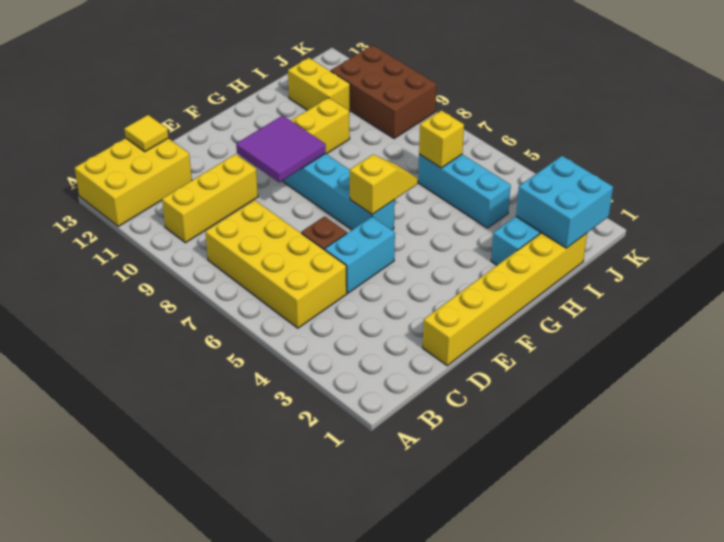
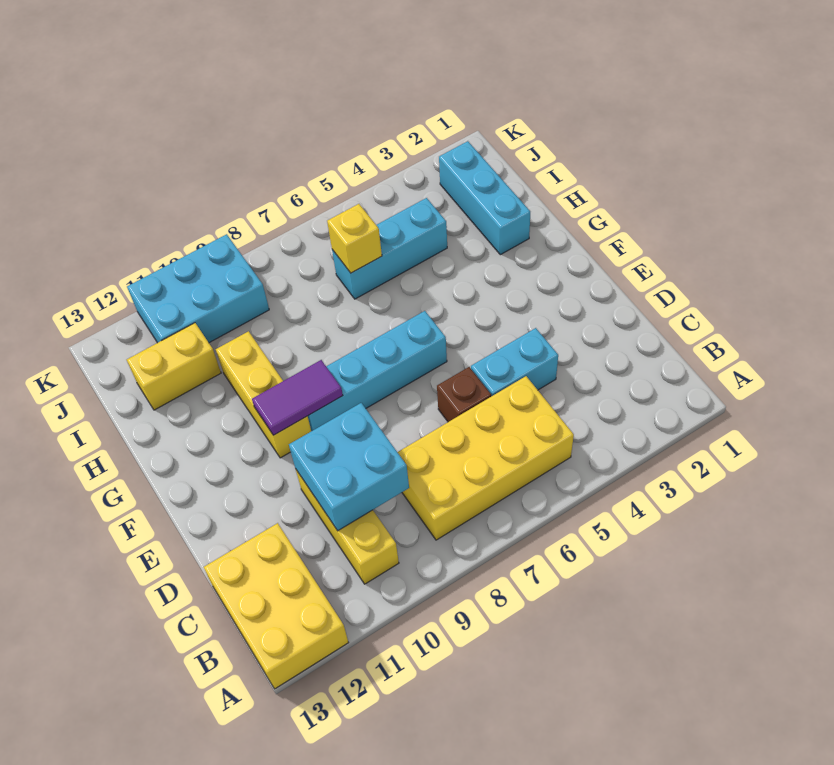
yellow 1x1 tile [124,115,168,152] -> none
yellow 1x6 brick [423,233,587,366] -> none
cyan 1x2 brick [325,217,395,293] -> cyan 1x2 brick turned to [471,328,558,396]
purple 2x2 tile [236,115,326,182] -> purple 1x2 tile [252,360,343,435]
yellow 1x2 slope [350,155,418,214] -> none
cyan 2x2 brick [516,156,613,248] -> cyan 2x2 brick moved to [289,403,409,531]
brown 2x3 brick [331,45,437,139] -> cyan 2x3 brick [127,234,269,343]

